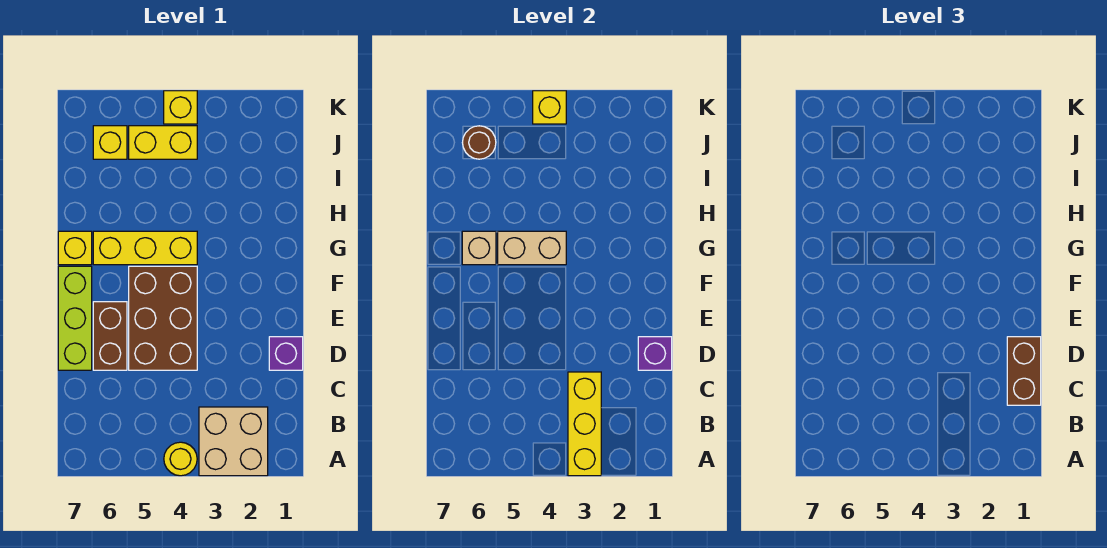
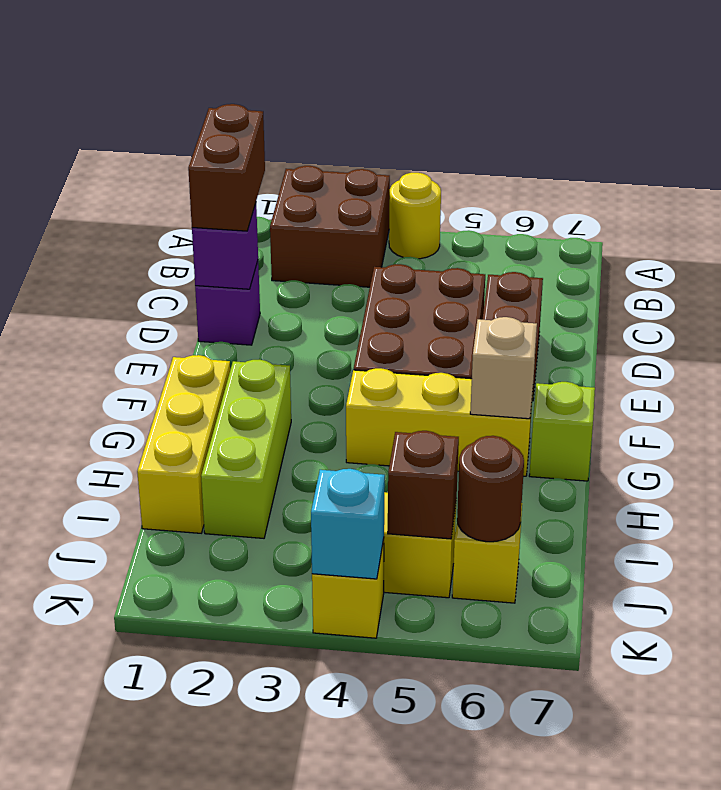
tan 2x2 brick [199,407,268,476] -> brown 2x2 brick [270,166,390,287]
yellow 1x3 brick [568,372,601,476] -> yellow 1x3 brick moved to [137,355,230,533]
lime 1x3 brick [58,266,92,370] -> lime 1x3 brick moved to [201,360,291,538]
tan 1x2 brick [498,231,566,265] -> none
yellow 1x1 brick [58,231,92,265] -> lime 1x1 brick [529,382,595,481]
none -> brown 1x1 brick [388,431,459,539]
yellow 1x1 brick [533,91,566,124] -> cyan 1x1 brick [311,469,385,579]

